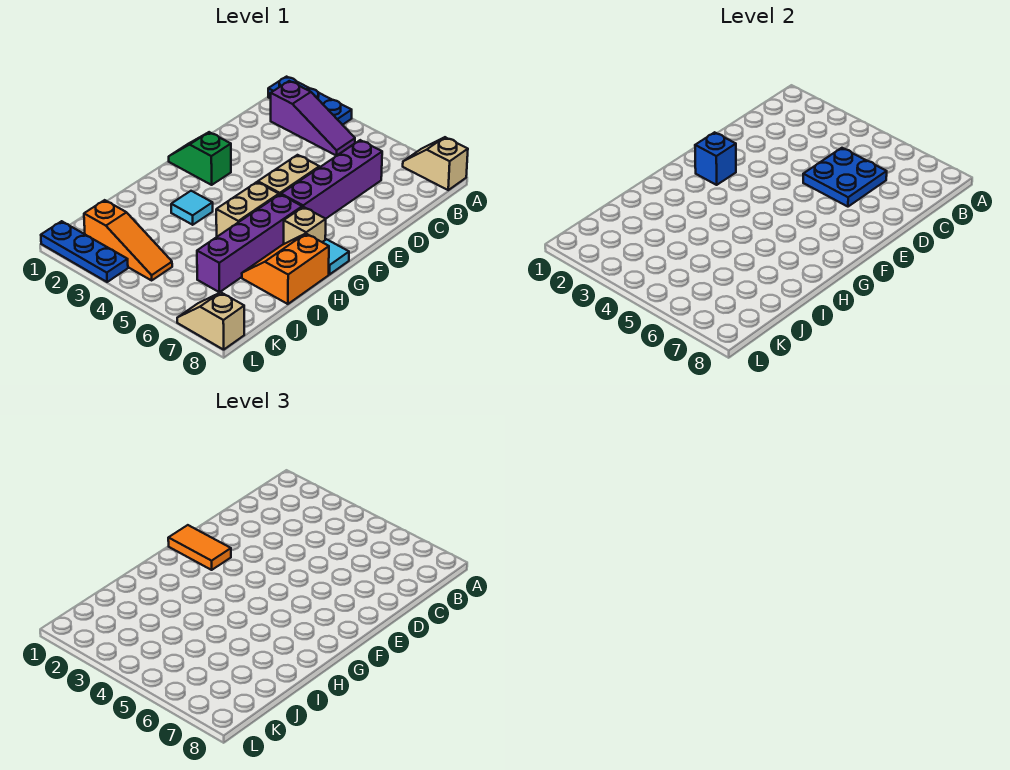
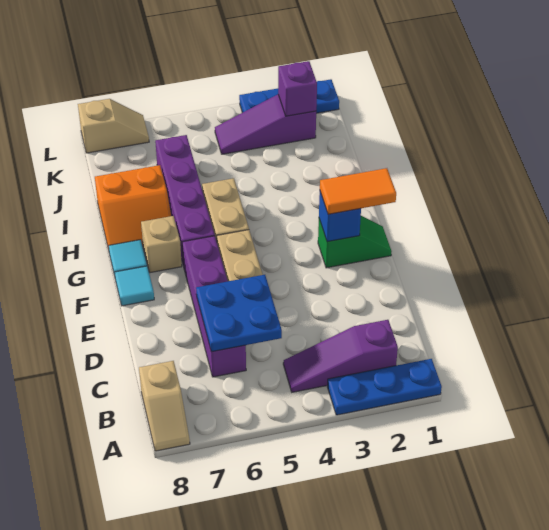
tan 1x2 slope [403,137,468,190] -> tan 1x2 slope turned to [139,361,190,451]
cyan 1x1 tile [171,191,213,225] -> cyan 1x1 tile moved to [115,266,154,306]
orange 2x2 slope [242,234,329,304] -> orange 2x2 slope turned to [95,165,171,249]
orange 1x3 slope [84,200,172,280] -> purple 1x3 slope [215,95,316,154]
none -> purple 1x1 brick [278,61,317,116]

